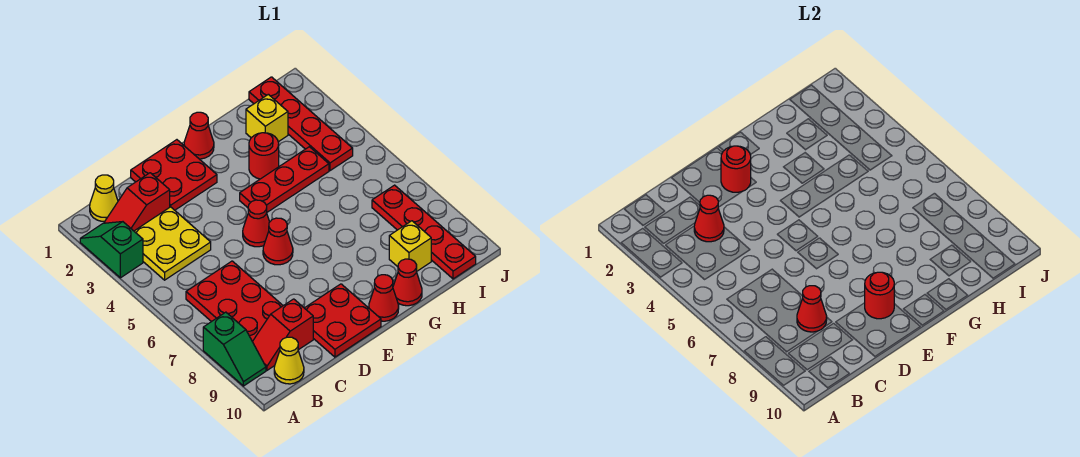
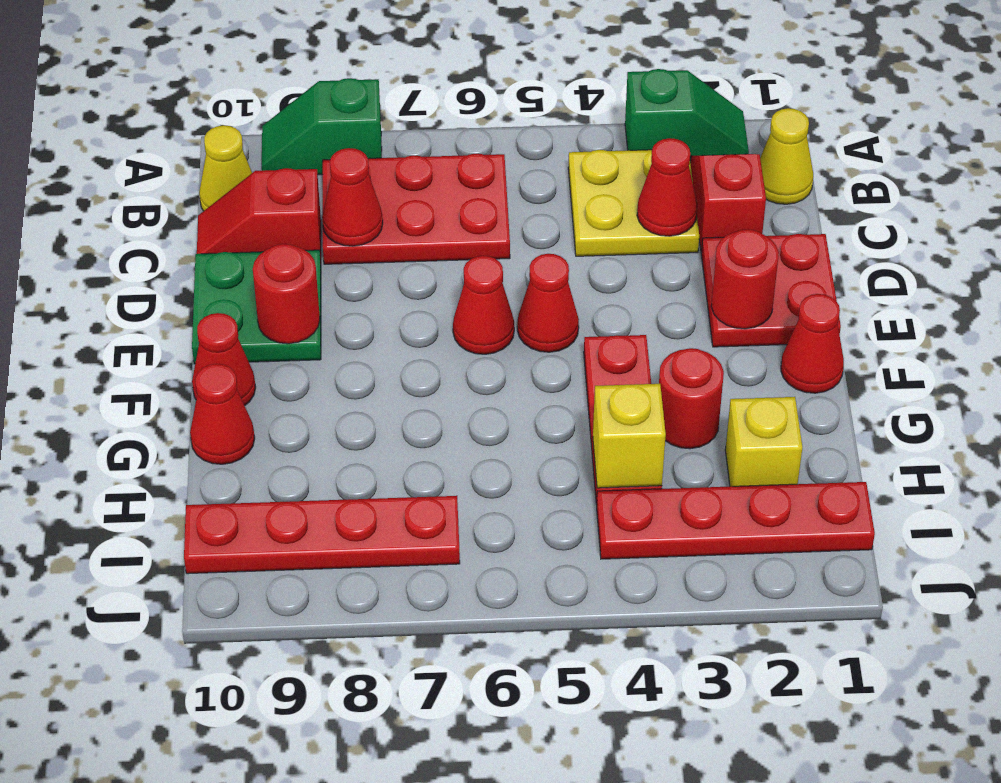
red 1x2 slope [252,299,313,370] -> red 1x2 slope turned to [197,168,321,260]
red 2x2 plate [305,284,381,357] -> green 2x2 plate [192,250,321,364]
yellow 1x1 brick [389,221,431,272] -> yellow 1x1 brick moved to [593,384,666,488]

